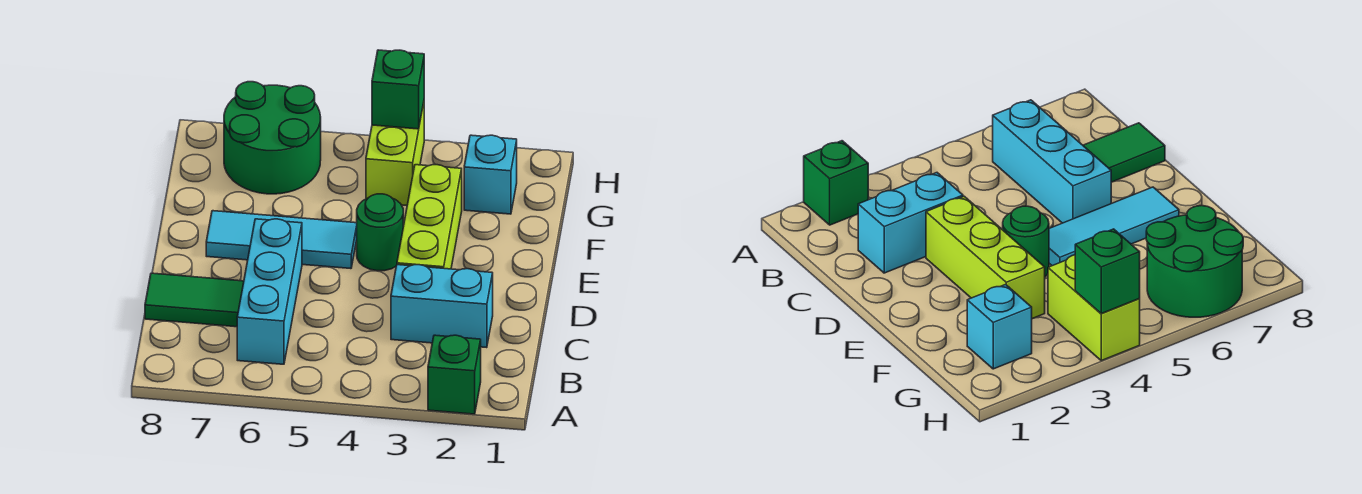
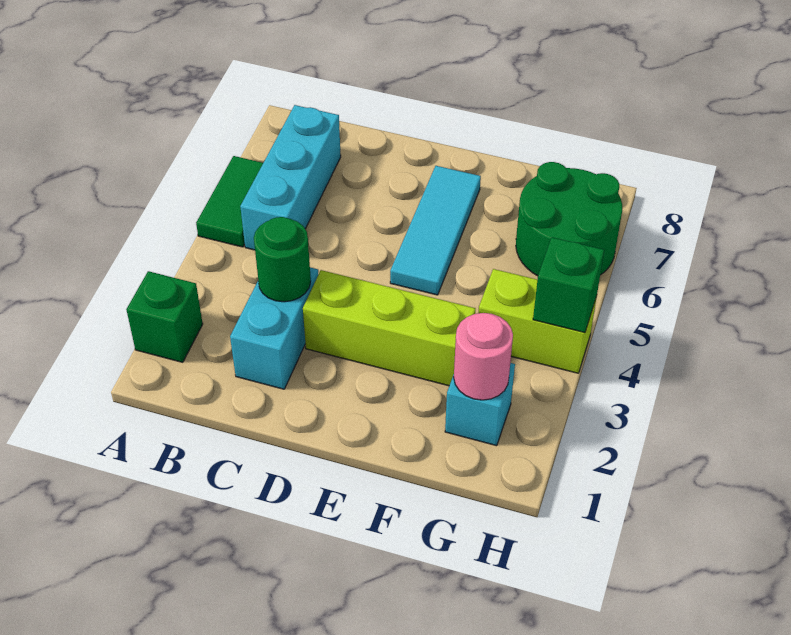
cyan 1x3 brick [237,219,302,364] -> cyan 1x3 brick turned to [240,105,341,250]
green 1x2 tile [145,273,244,327] -> green 1x2 tile moved to [196,156,263,247]
green 1x1 round brick [357,194,403,271] -> green 1x1 round brick moved to [254,217,311,302]
none -> pink 1x1 round brick [454,313,513,400]

